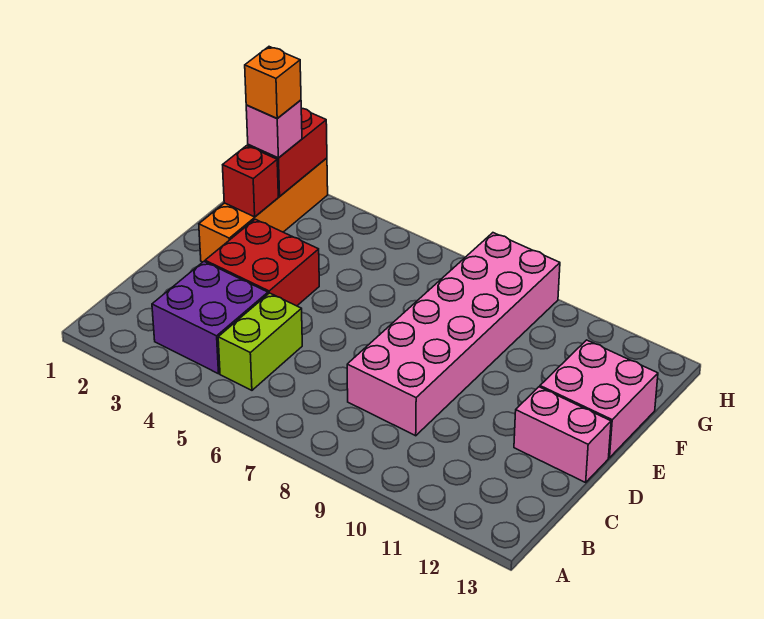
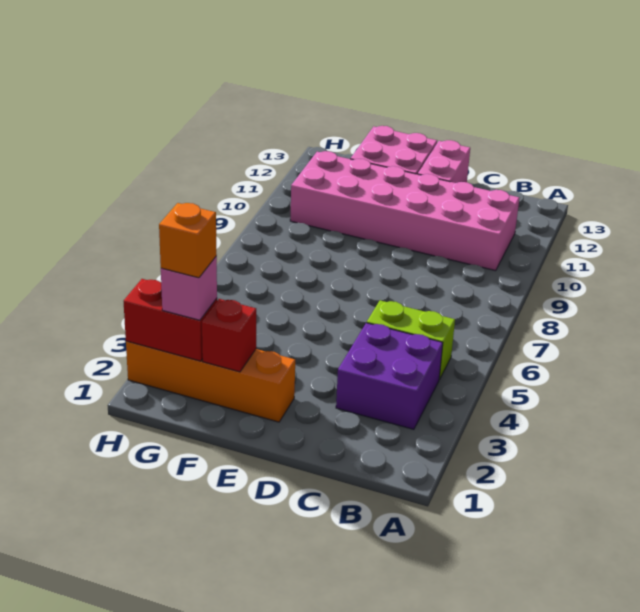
pink 2x6 brick [347,233,560,436] -> pink 2x6 brick moved to [290,151,519,271]
red 2x2 brick [205,219,319,306] -> none

